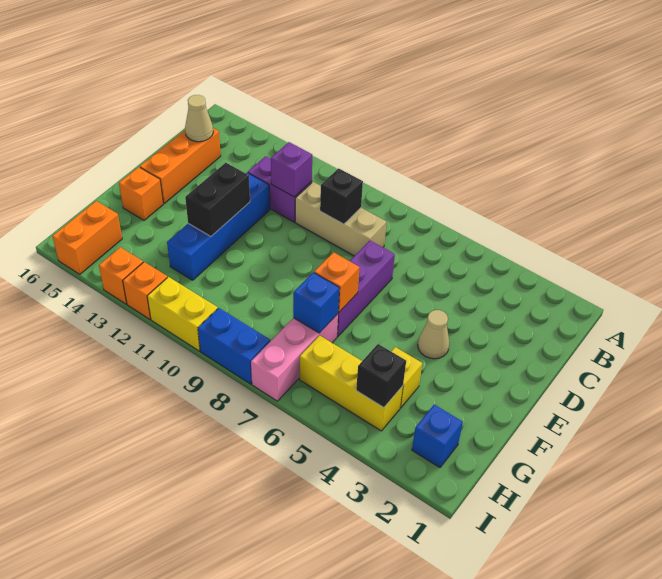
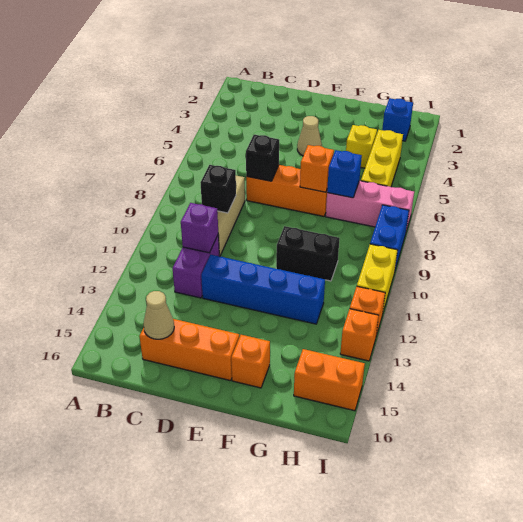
purple 1x3 brick [337,241,395,336] -> orange 1x3 brick [246,165,327,216]
black 1x2 brick [185,163,250,236] -> black 1x2 brick moved to [276,226,340,281]
black 1x1 brick [356,344,406,408] -> black 1x1 brick moved to [246,135,279,181]

